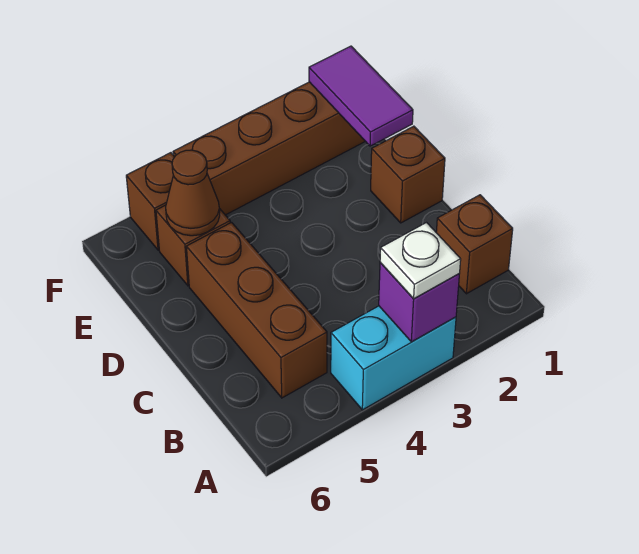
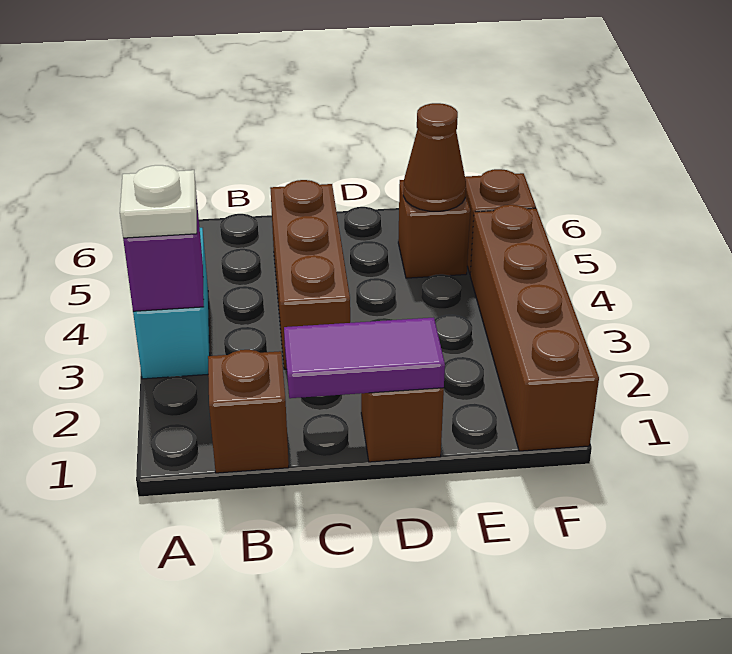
brown 1x3 brick [186,223,327,398] -> brown 1x3 brick turned to [270,180,350,369]
purple 1x2 tile [309,46,413,146] -> purple 1x2 tile moved to [284,318,445,398]

